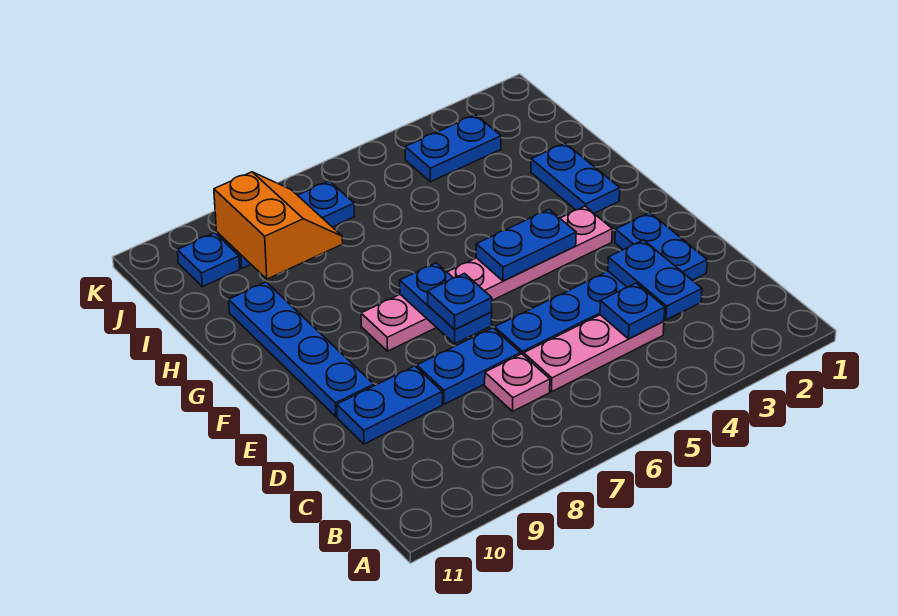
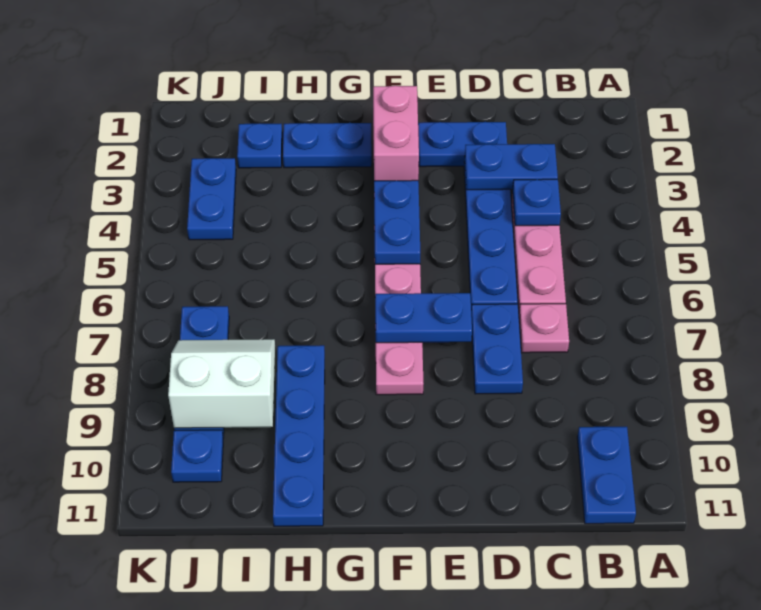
blue 1x2 plate [337,366,442,444] -> blue 1x2 plate moved to [577,427,636,524]
blue 1x1 plate [428,273,492,330] -> blue 1x1 plate moved to [237,123,282,168]
blue 1x4 plate [229,282,374,417] -> blue 1x4 plate turned to [273,345,325,526]
none -> pink 1x2 brick [373,86,419,181]
orange 2x2 slope [214,172,343,279] -> white 2x2 slope [168,339,275,428]

